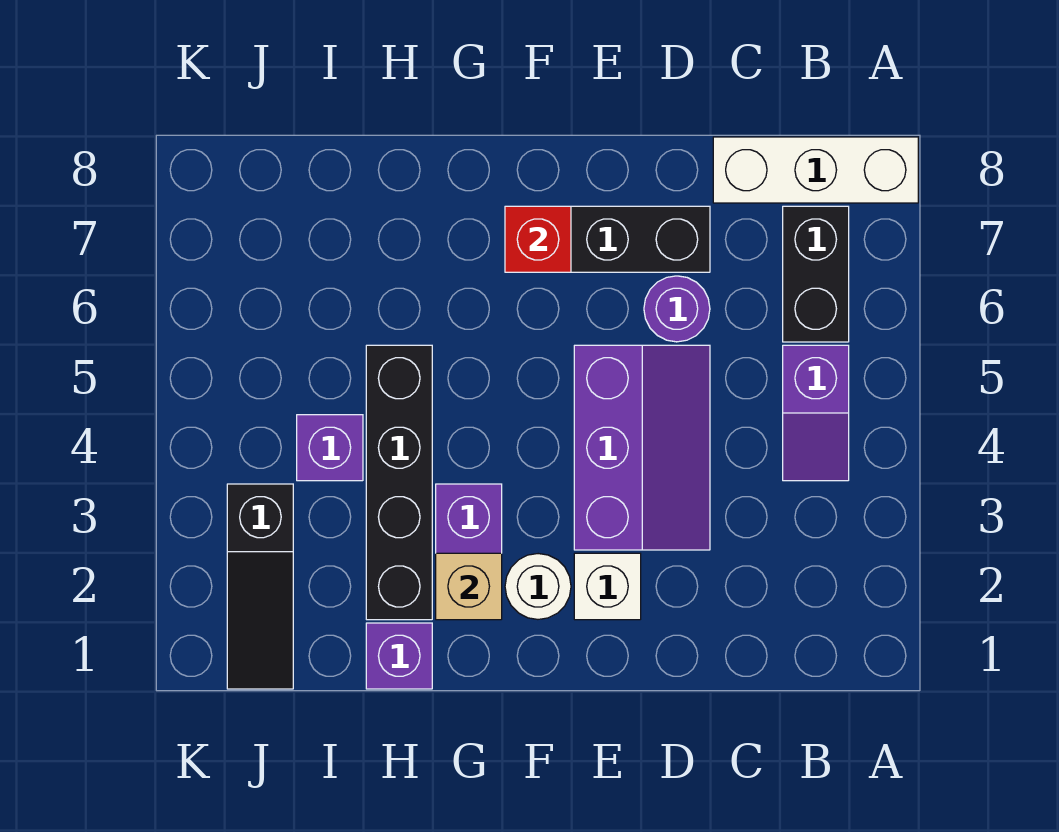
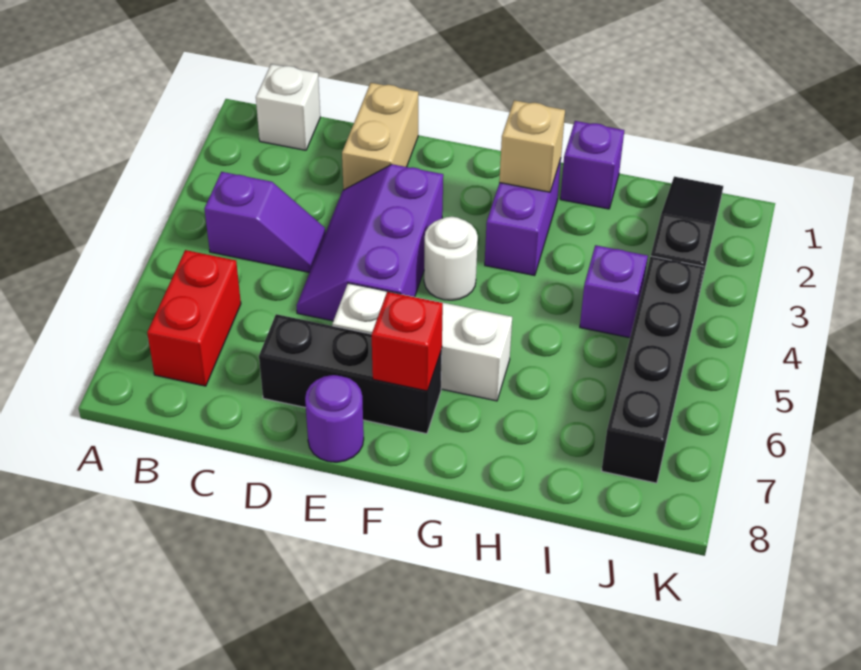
white 1x3 brick [713,137,918,203] -> white 1x3 brick moved to [332,283,512,401]
purple 1x2 slope [783,345,849,481] -> purple 1x2 slope turned to [204,172,325,272]
black 1x2 brick [783,206,849,342] -> red 1x2 brick [147,250,241,386]
none -> tan 1x2 brick [342,83,418,190]
purple 1x1 round brick [644,276,710,342] -> purple 1x1 round brick moved to [305,375,364,462]
white 1x1 brick [574,553,641,620] -> white 1x1 brick moved to [256,64,320,150]
white 1x1 round brick [505,554,571,619] -> white 1x1 round brick moved to [424,217,478,300]
black 1x4 brick [366,345,432,620] -> black 1x4 brick moved to [602,256,704,483]

